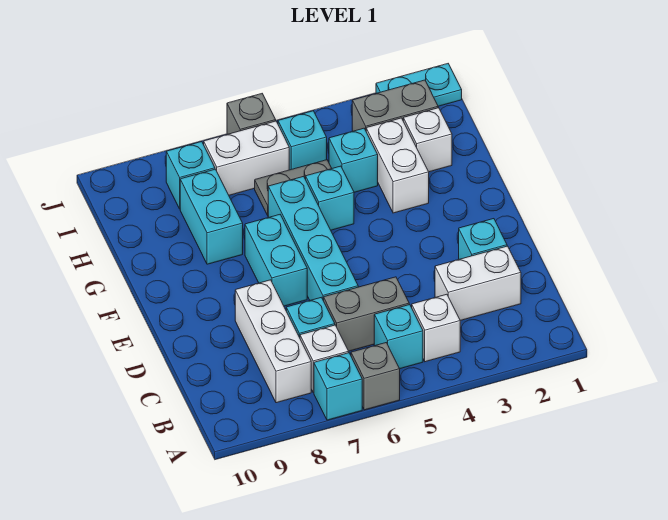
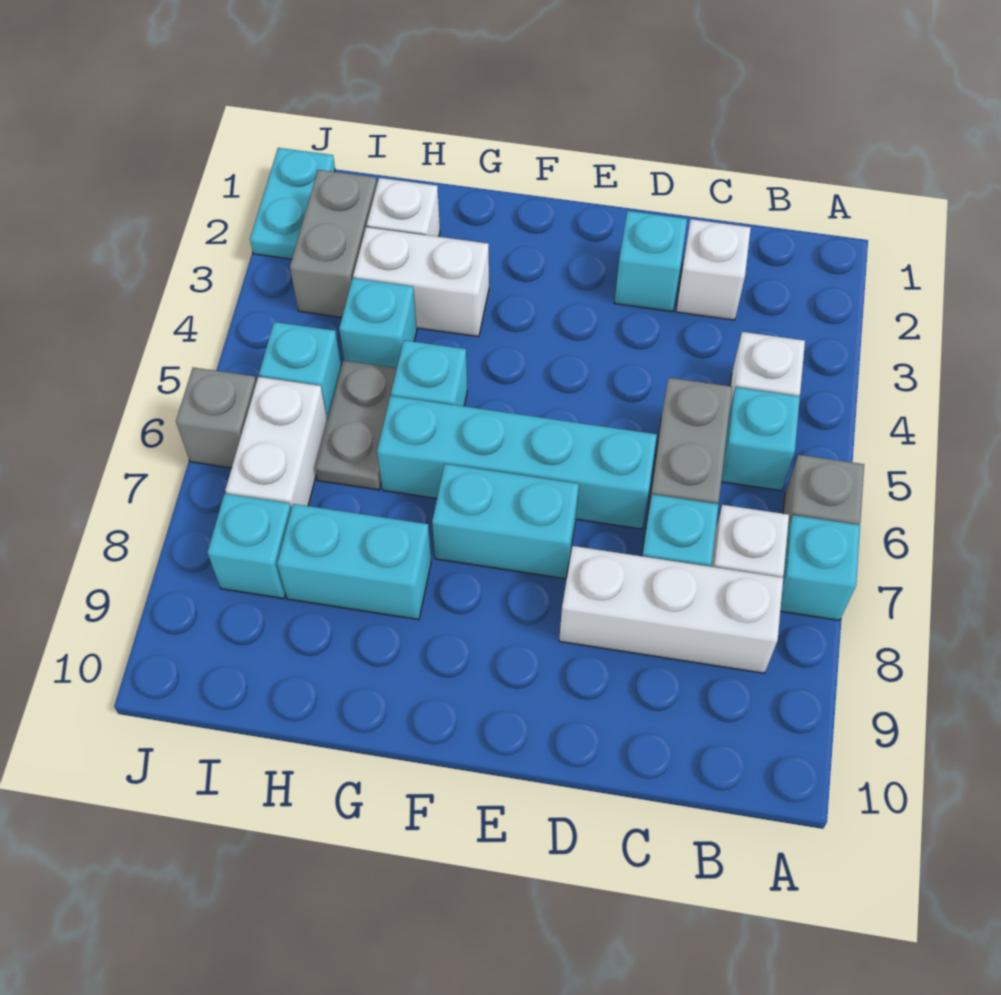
white 1x2 brick [435,246,521,321] -> white 1x1 brick [676,219,751,320]

